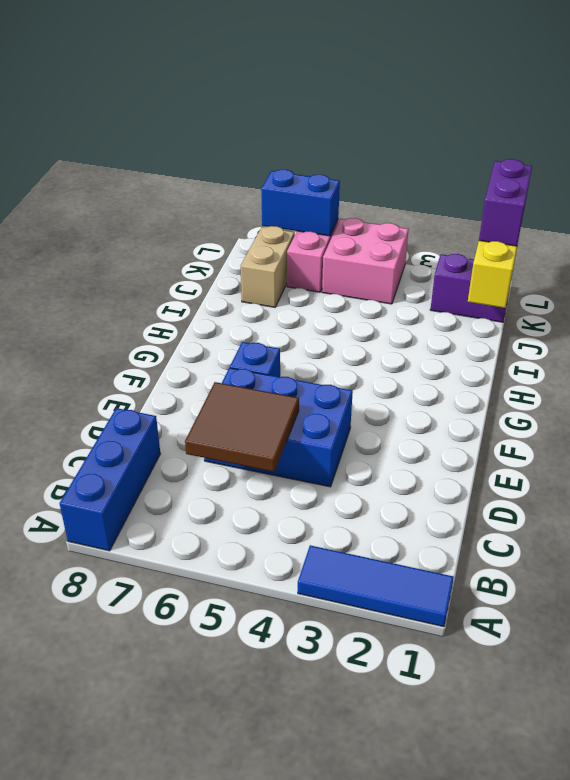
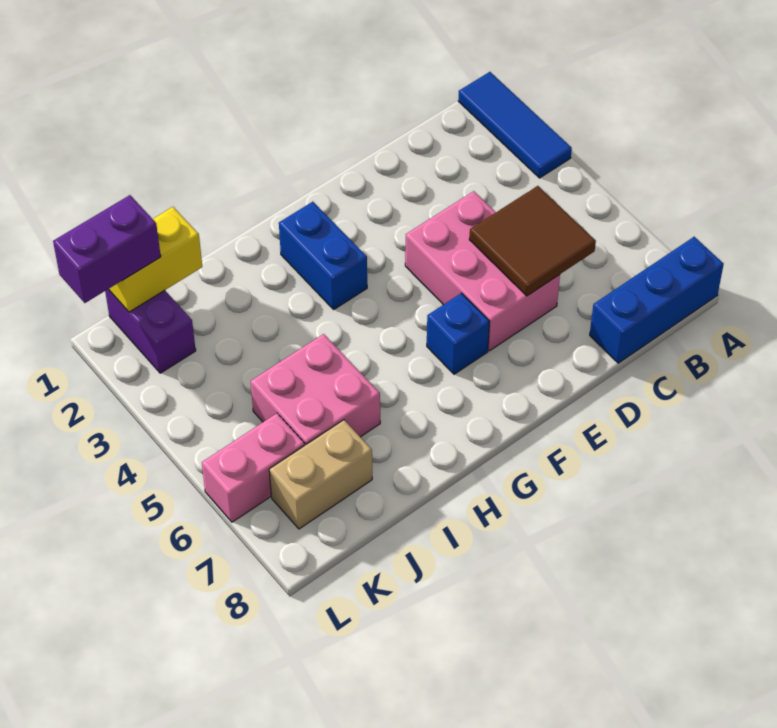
blue 2x3 brick [204,368,353,487] -> pink 2x3 brick [405,191,560,351]
pink 2x2 brick [322,218,409,304] -> pink 2x2 brick moved to [251,334,380,445]
blue 1x2 brick [261,170,340,236] -> blue 1x2 brick moved to [279,202,367,309]

